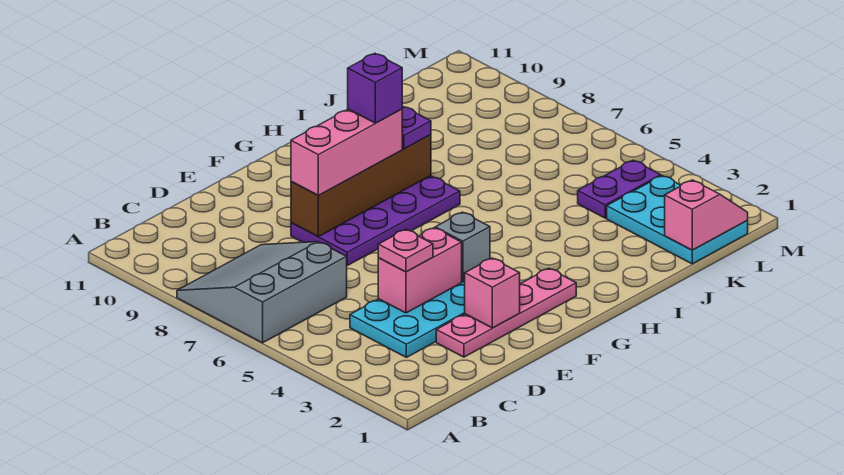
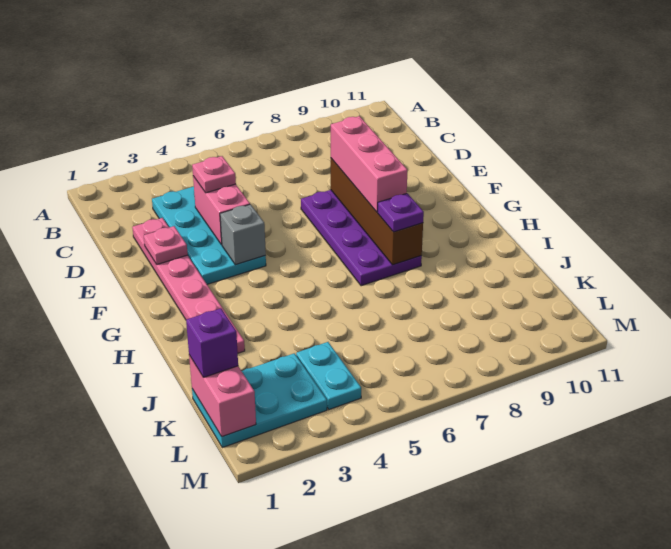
grey 3x3 slope [177,242,347,343] -> none
pink 1x4 plate [436,268,576,357] -> pink 1x6 plate [132,218,245,353]
pink 1x1 brick [465,258,520,328] -> pink 1x1 plate [144,226,188,264]
purple 1x1 brick [348,53,402,123] -> purple 1x1 brick moved to [186,308,238,377]
pink 1x2 slope [665,180,748,250] -> pink 1x2 brick [189,355,256,437]
purple 1x2 plate [578,160,661,218] -> cyan 1x2 plate [296,342,361,410]

